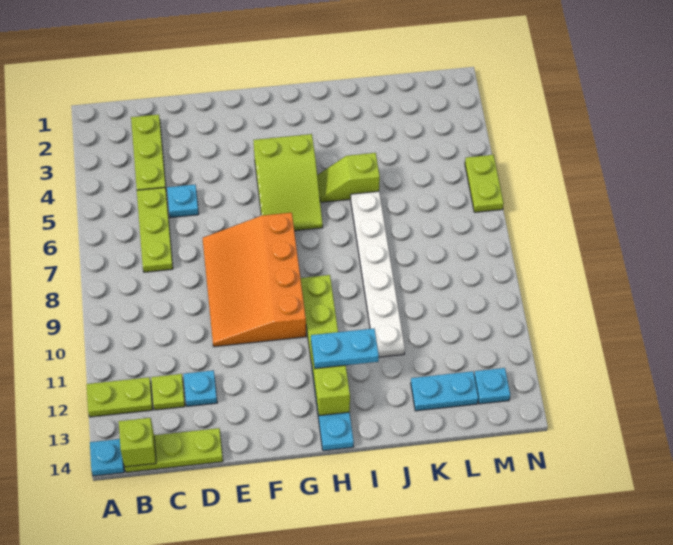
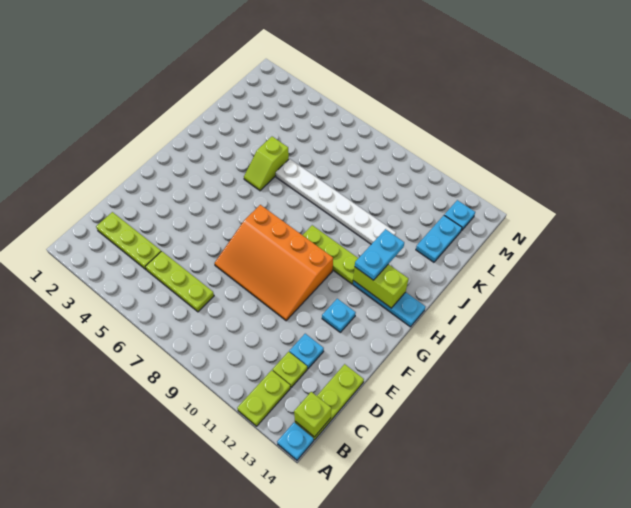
cyan 1x1 plate [167,185,199,218] -> cyan 1x1 plate moved to [322,299,356,332]
lime 2x3 slope [253,134,323,231] -> none
lime 1x2 plate [465,155,504,212] -> none

